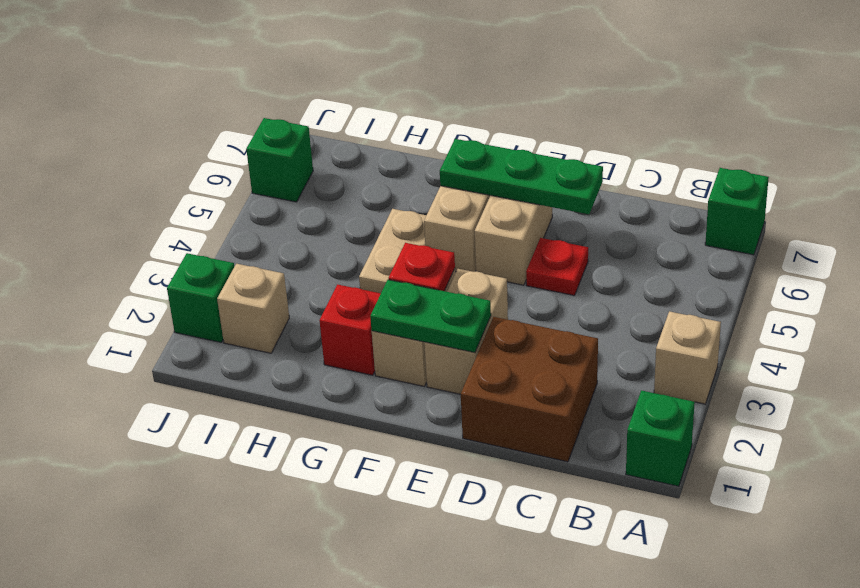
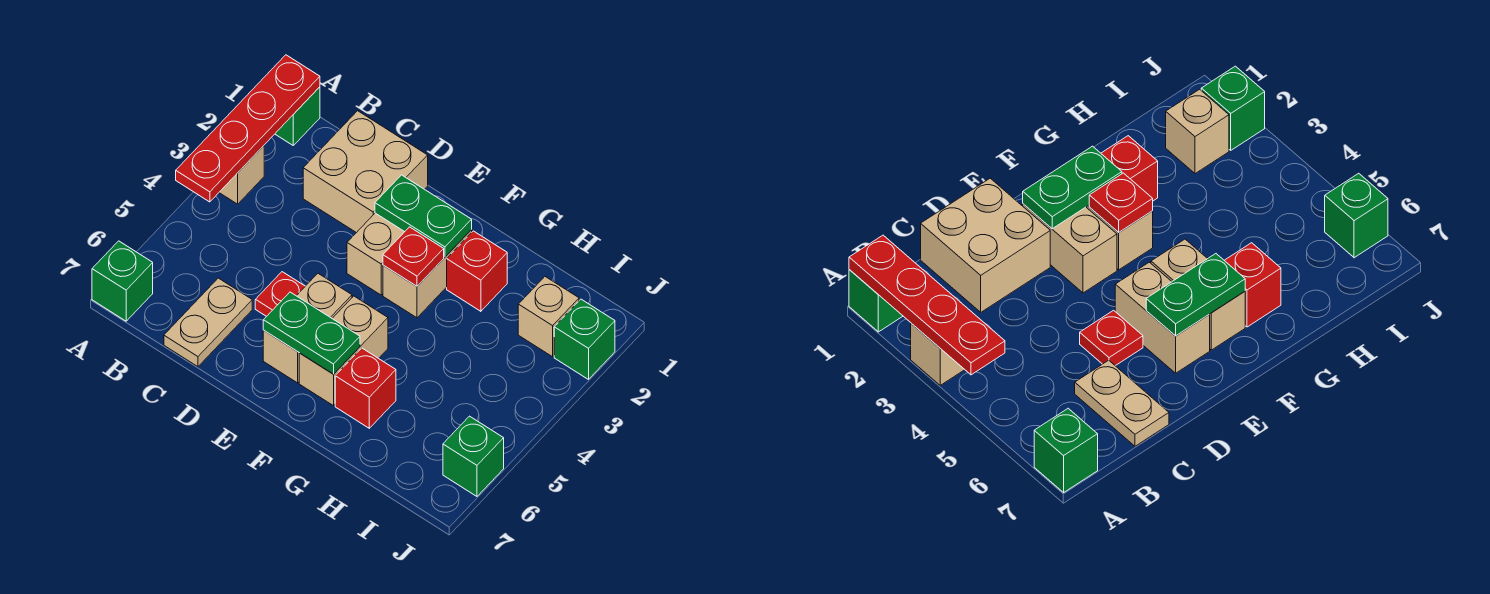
none -> red 1x4 plate [176,55,320,202]
brown 2x2 brick [461,317,598,462] -> tan 2x2 brick [303,111,428,233]
green 1x3 plate [440,139,603,214] -> green 1x2 plate [263,292,360,374]
tan 1x2 plate [359,209,426,293] -> tan 1x2 plate moved to [164,278,252,367]
none -> red 1x1 brick [335,348,396,428]

